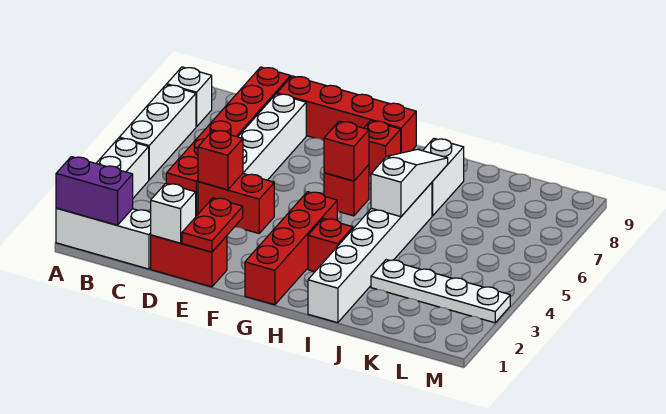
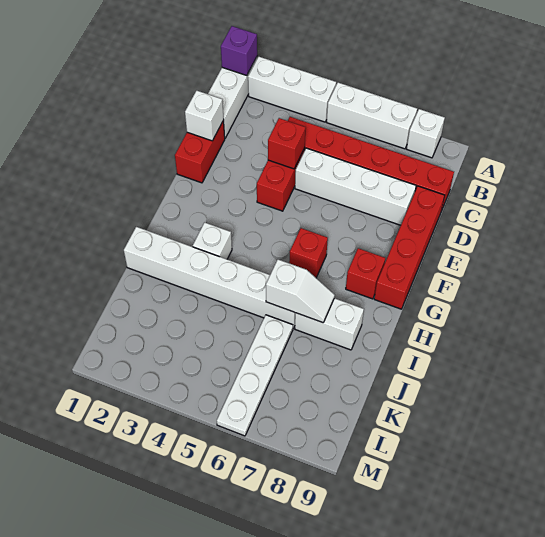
purple 1x2 brick [56,157,133,225] -> purple 1x1 brick [221,26,257,76]
red 1x2 plate [182,198,243,252] -> none
red 1x4 brick [245,192,337,305] -> none
red 1x1 brick [324,121,369,181] -> none
red 1x1 brick [308,218,353,272] -> white 1x1 brick [193,222,232,259]
white 1x3 slope [371,149,448,217] -> white 1x2 slope [266,259,335,323]
white 1x4 plate [371,260,510,323] -> white 1x4 plate moved to [217,315,293,436]

